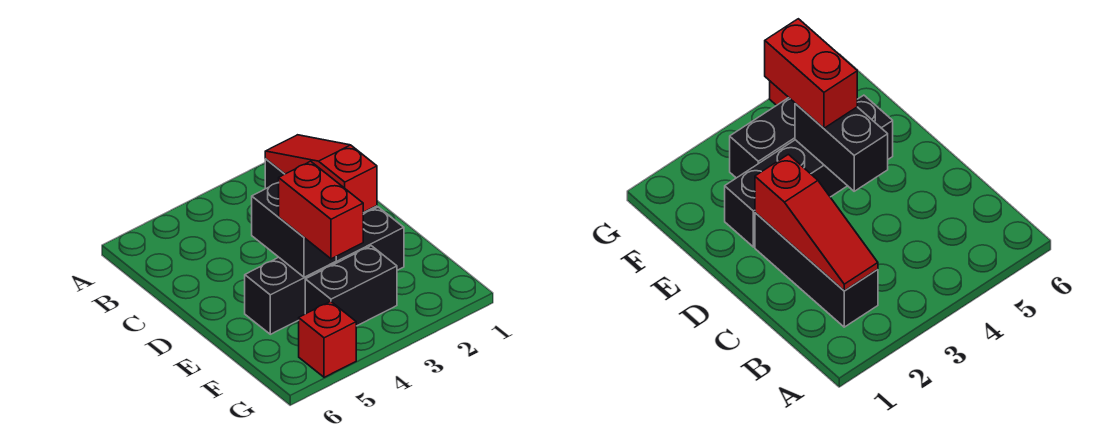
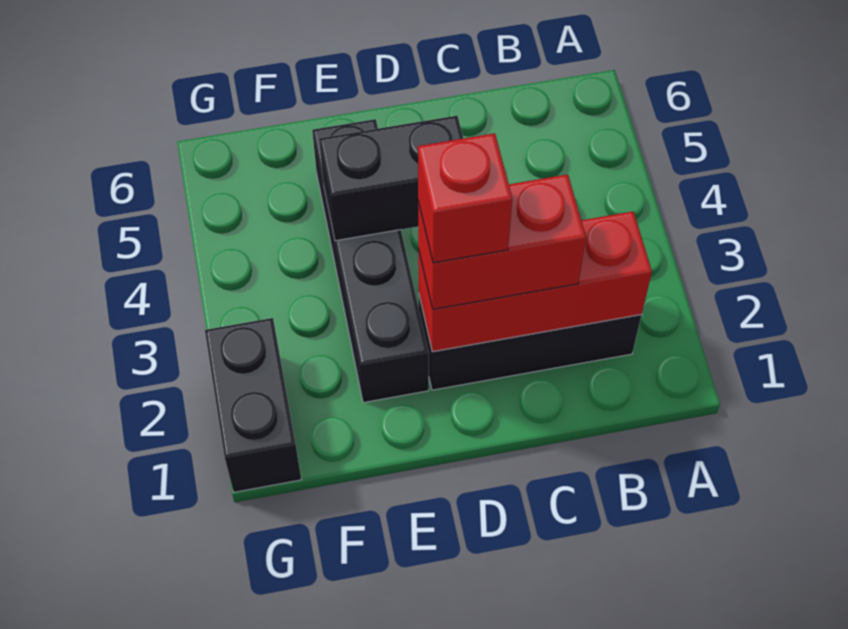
red 1x3 slope [265,135,377,212] -> red 1x3 brick [418,212,652,352]
red 1x2 brick [279,161,364,259] -> red 1x2 brick moved to [418,174,586,309]
black 1x2 brick [305,246,397,326] -> black 1x2 brick moved to [205,318,301,492]
red 1x1 brick [299,301,356,377] -> red 1x1 brick moved to [418,133,512,263]

